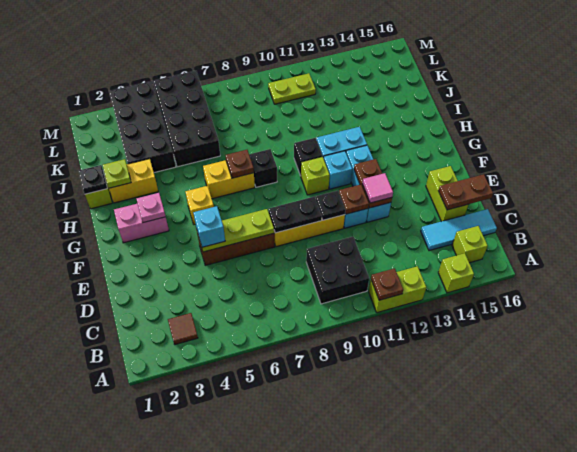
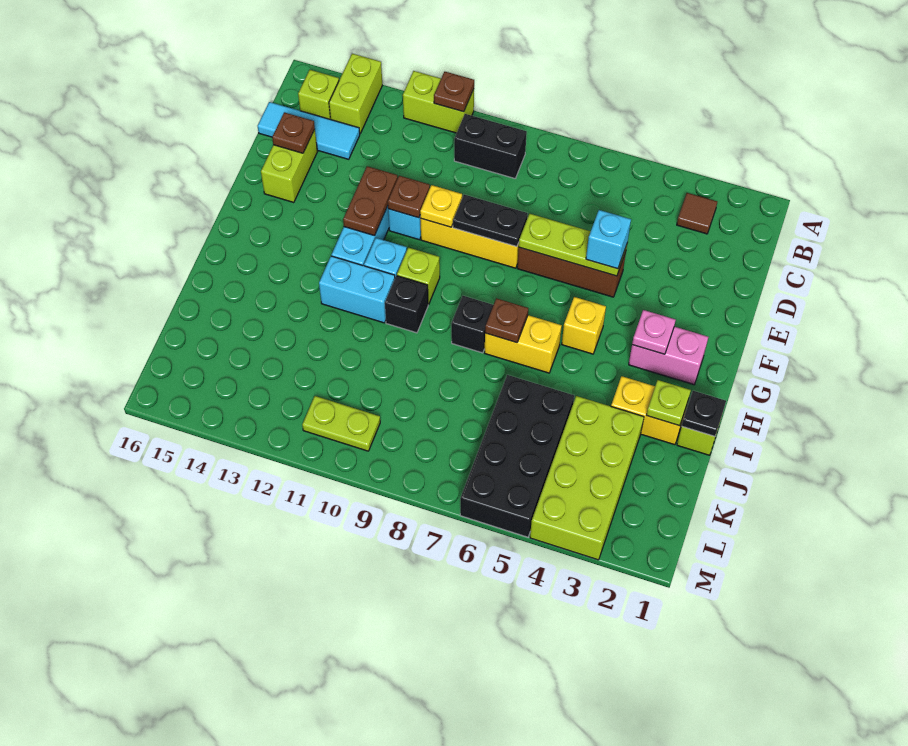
lime 1x1 brick [438,253,474,293] -> lime 1x2 brick [329,54,382,133]
black 2x2 brick [306,236,369,304] -> black 1x2 brick [454,114,527,178]
brown 1x2 plate [438,174,493,210] -> brown 1x1 plate [272,112,315,153]
black 1x1 plate [316,190,345,220] -> yellow 1x1 plate [420,185,462,227]
pink 1x1 tile [362,173,393,203] -> none
black 2x4 brick [109,81,176,173] -> lime 2x4 brick [530,396,644,560]

